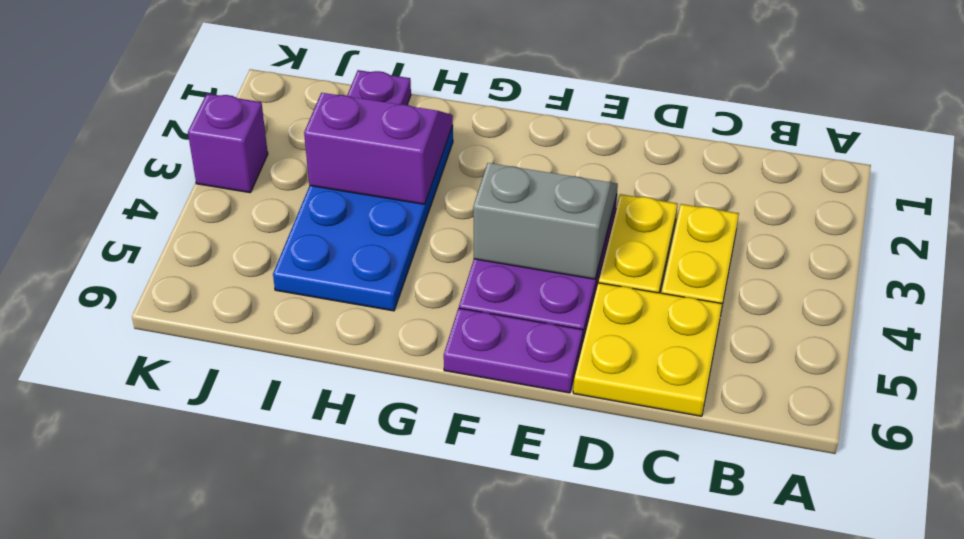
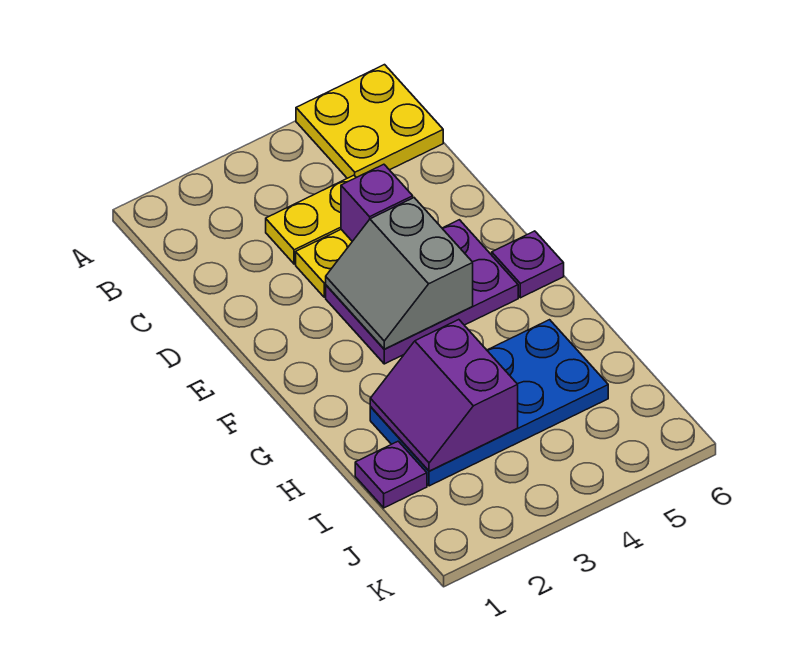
yellow 2x2 plate [573,283,722,416] -> yellow 2x2 plate moved to [296,65,443,178]
purple 1x2 plate [444,308,583,393] -> purple 1x1 plate [492,231,564,298]
purple 1x1 brick [188,94,268,193] -> purple 1x1 brick moved to [341,164,413,241]

